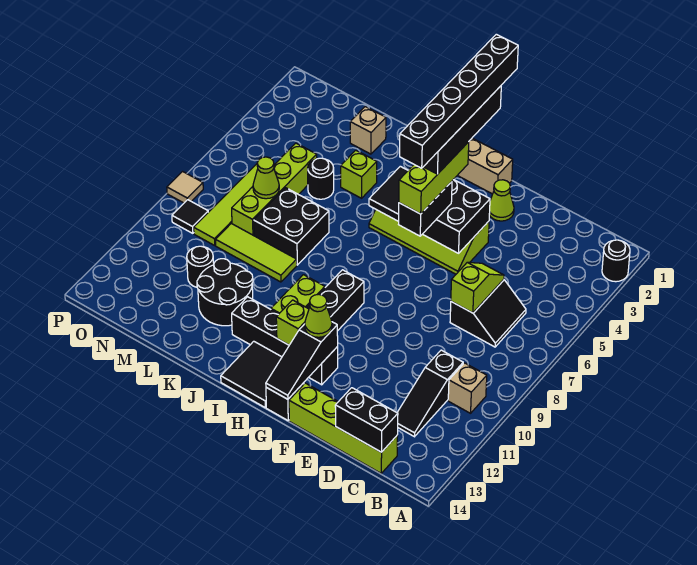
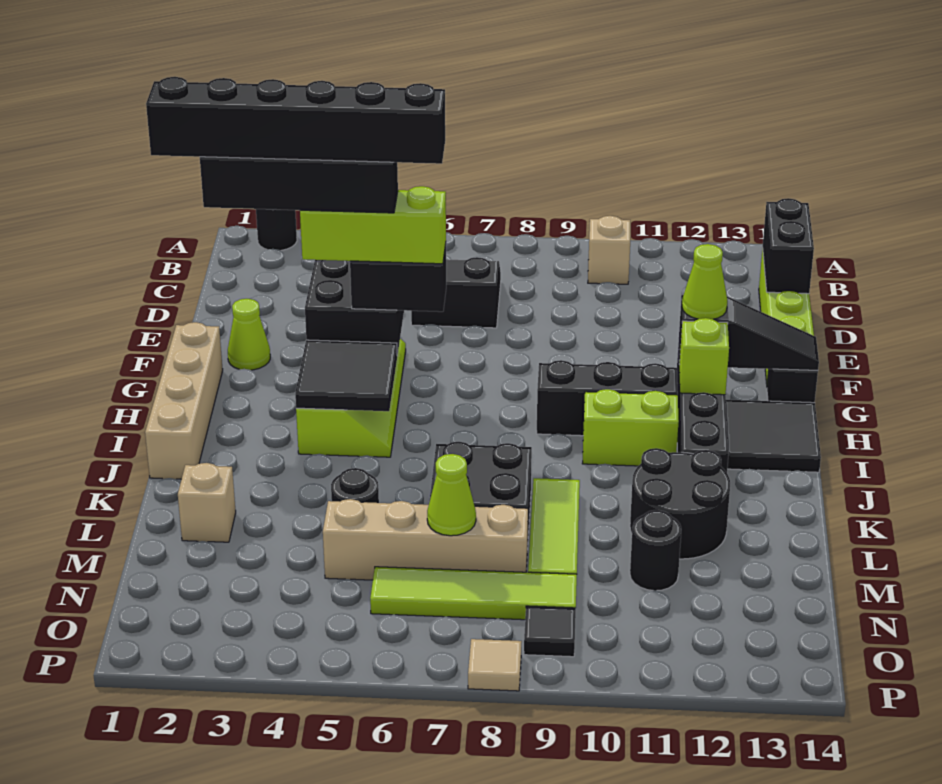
black 1x3 slope [397,350,463,437] -> none
lime 1x2 slope [451,262,504,313] -> none
lime 1x1 brick [341,150,377,198] -> none
lime 1x4 brick [232,143,317,236] -> tan 1x4 brick [323,499,528,580]

